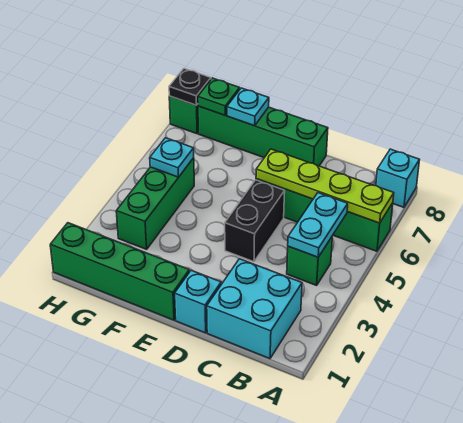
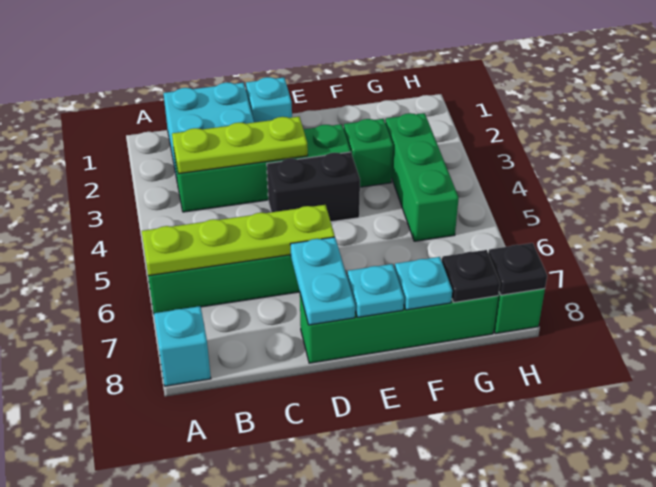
none -> lime 1x3 plate [172,117,308,174]
green 1x1 brick [287,237,332,285] -> green 1x1 brick moved to [344,119,393,187]
cyan 1x2 plate [288,193,348,257] -> cyan 1x2 plate moved to [290,237,355,325]
black 1x2 brick [225,180,285,262] -> black 1x2 brick turned to [267,152,360,222]
green 1x4 brick [50,223,189,320] -> green 1x4 brick moved to [174,124,351,212]
cyan 1x1 plate [150,138,194,177] -> cyan 1x1 plate moved to [347,264,404,317]
green 1x1 plate [198,78,240,115] -> black 1x1 plate [442,250,500,302]

